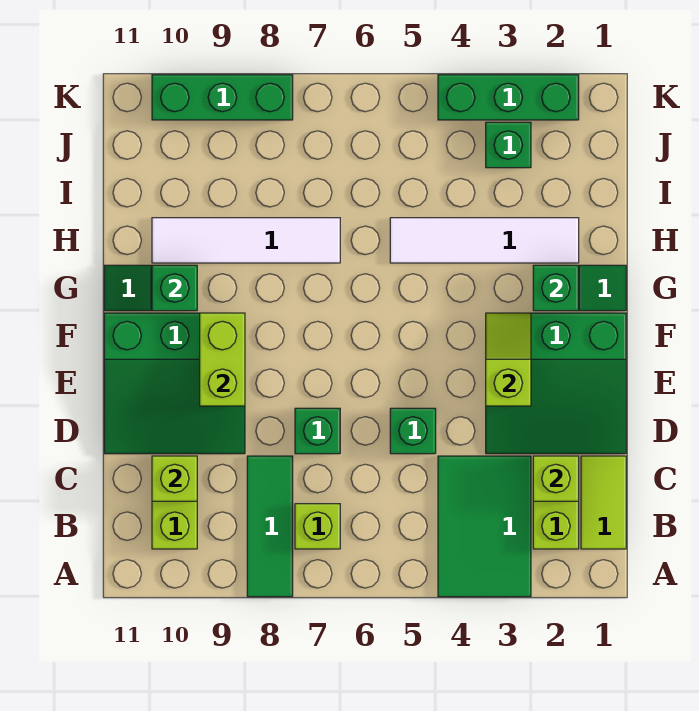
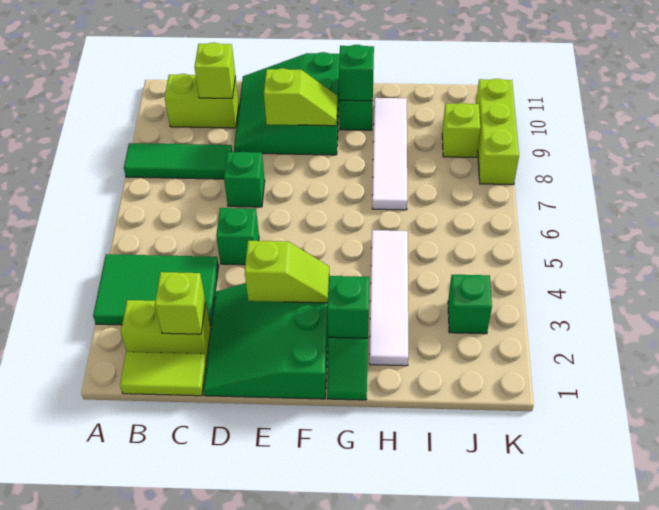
lime 1x1 brick [295,504,340,549] -> lime 1x1 brick moved to [442,103,480,157]
lime 1x2 brick [200,313,245,406] -> lime 1x2 slope [264,68,337,126]
green 1x3 brick [438,75,579,120] -> none
green 1x3 brick [152,75,293,120] -> lime 1x3 brick [476,79,519,185]

